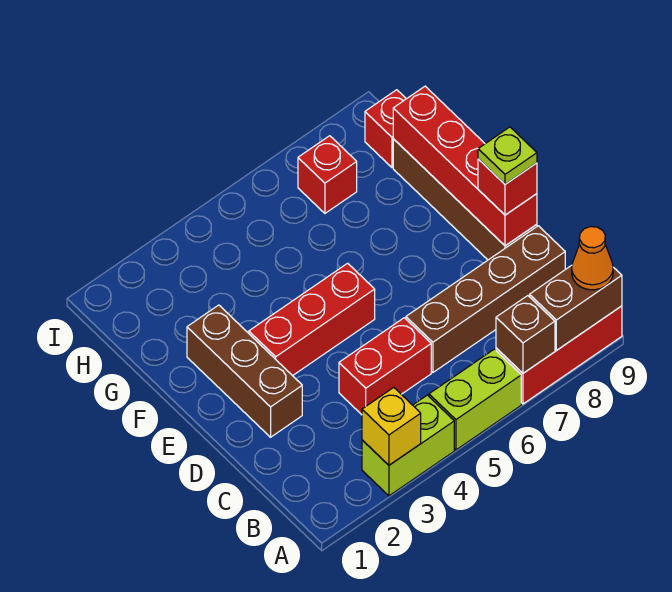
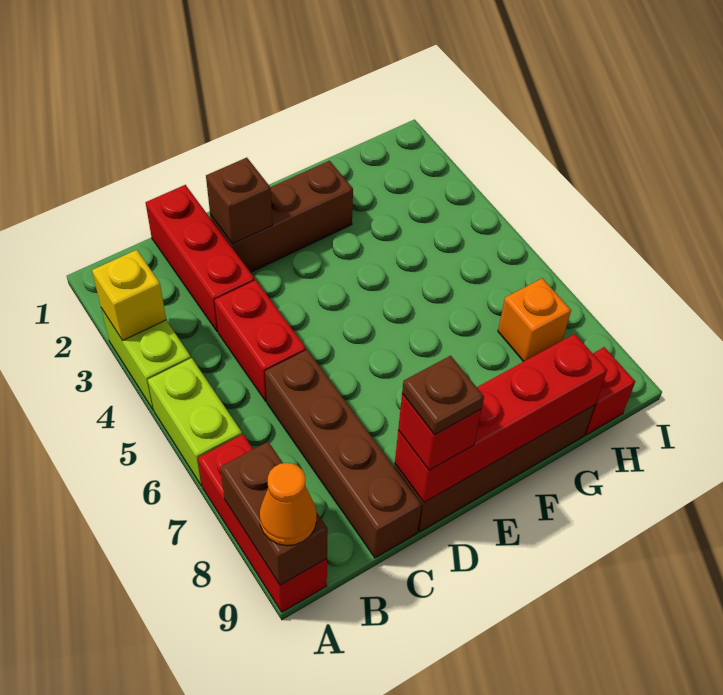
brown 1x1 brick [496,296,555,373] -> brown 1x1 brick moved to [206,158,272,244]
lime 1x1 plate [478,127,537,184] -> brown 1x1 plate [402,356,484,435]
red 1x3 brick [249,263,375,376] -> red 1x3 brick moved to [146,185,255,332]
red 1x1 brick [298,136,357,213] -> orange 1x1 brick [498,278,571,362]

